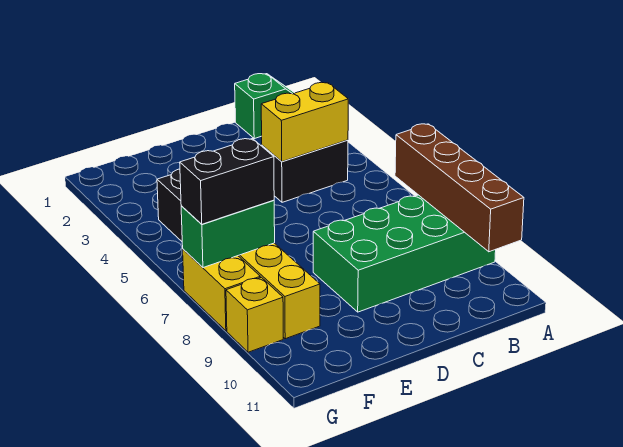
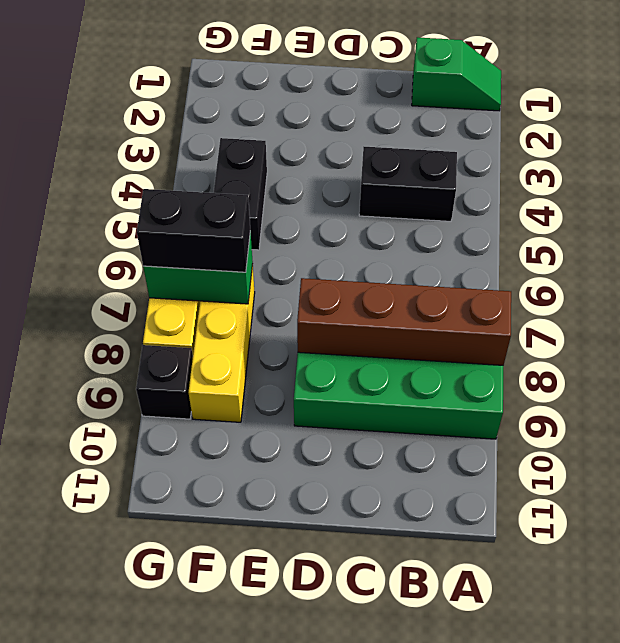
brown 1x4 brick [395,124,524,252] -> brown 1x4 brick turned to [297,278,511,365]
yellow 1x2 brick [261,82,348,162] -> none
yellow 1x1 brick [226,277,283,352] -> black 1x1 brick [136,345,193,419]

